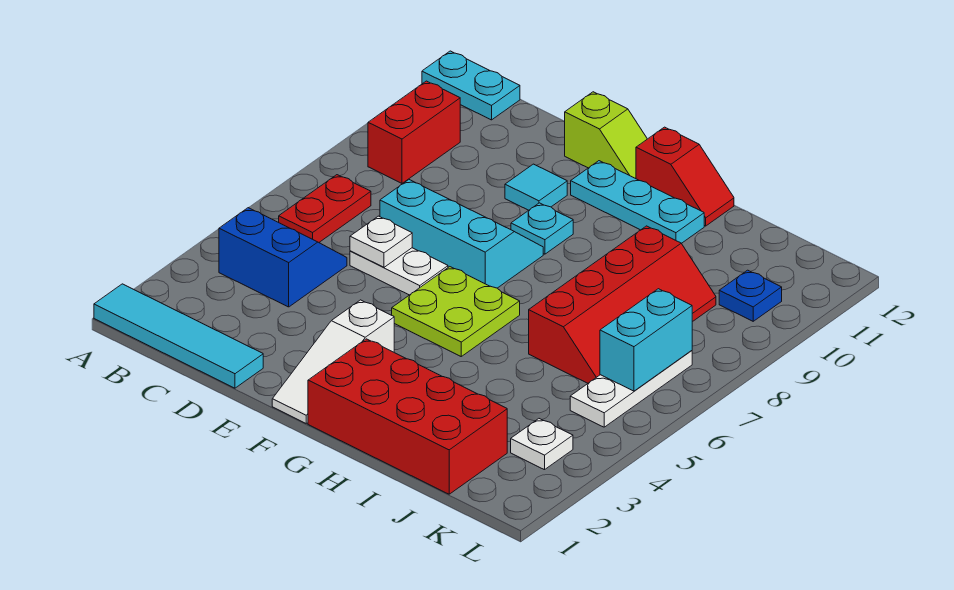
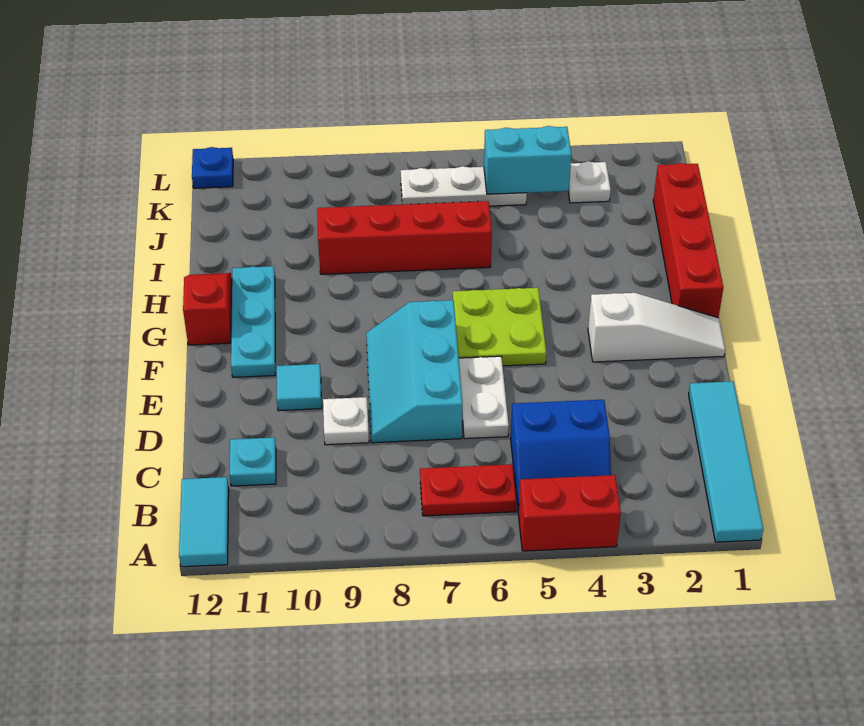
cyan 1x2 plate [422,51,520,120] -> cyan 1x2 tile [179,477,229,567]
blue 2x2 slope [219,208,347,307] -> blue 2x2 slope turned to [511,400,611,510]
red 1x2 brick [368,81,460,183] -> red 1x2 brick moved to [518,475,621,551]
white 1x1 plate [350,216,412,267] -> white 1x1 plate moved to [323,397,369,445]
lime 1x2 slope [565,92,647,179] -> none
cyan 1x1 plate [511,203,573,254] -> cyan 1x1 plate moved to [230,438,276,486]
red 2x4 brick [308,339,507,494] -> red 1x4 brick [653,163,723,318]
cyan 1x2 brick [600,289,692,391] -> cyan 1x2 brick moved to [484,126,571,194]
blue 1x1 plate [719,270,782,321] -> blue 1x1 plate moved to [192,147,233,188]

